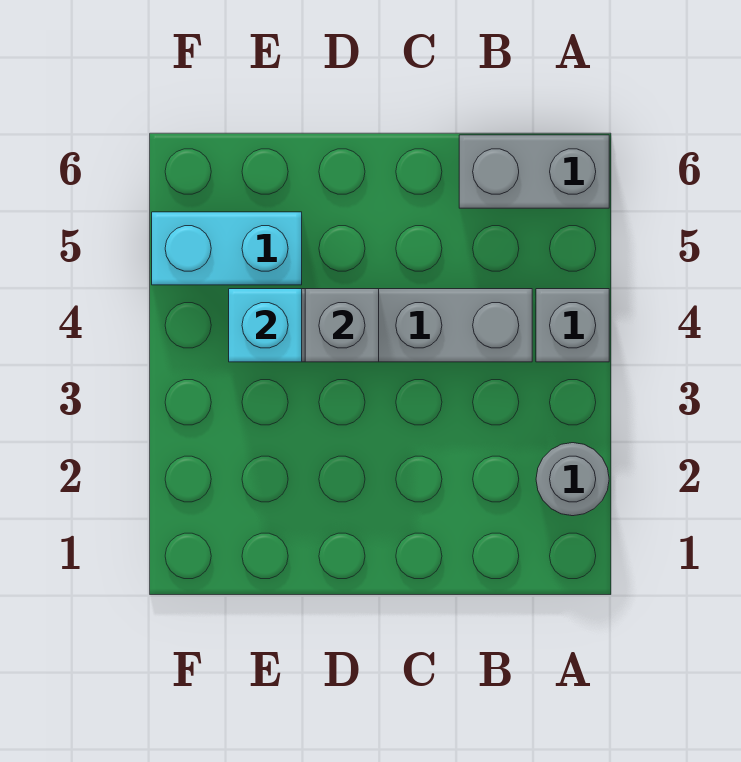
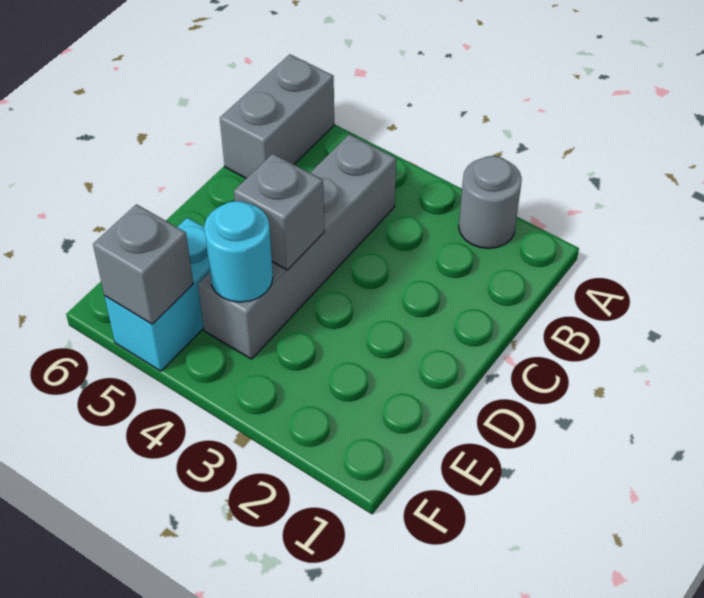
grey 1x1 brick [536,289,609,362] -> grey 1x1 brick moved to [93,204,193,324]
cyan 1x1 brick [229,289,302,362] -> cyan 1x1 round brick [204,201,273,302]

